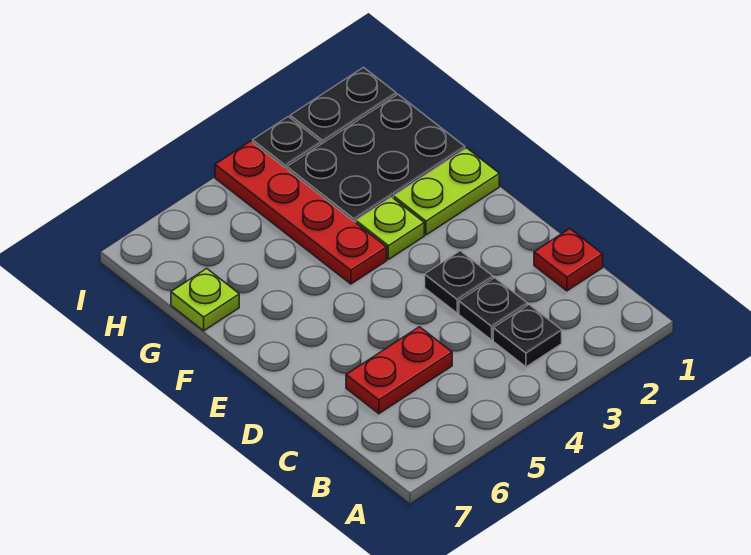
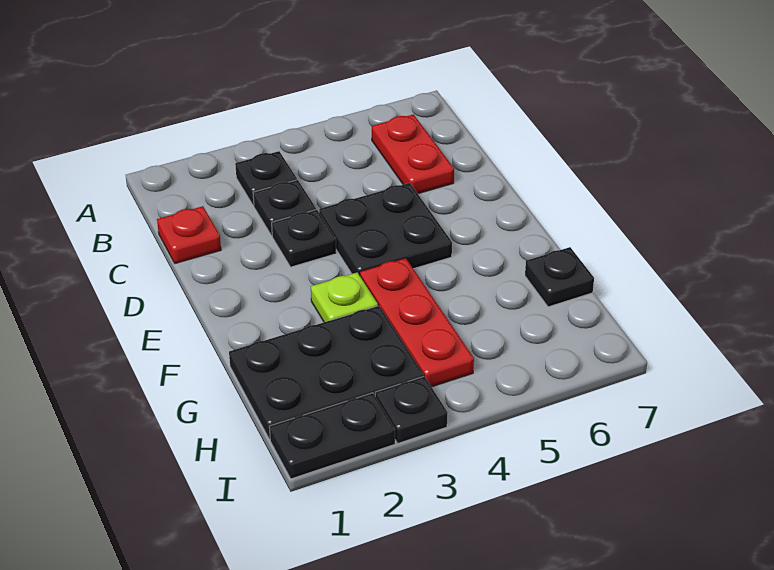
red 1x2 plate [346,327,452,414] -> red 1x2 plate turned to [372,114,454,194]
none -> black 2x2 plate [319,183,452,275]
lime 1x2 plate [393,148,499,235] -> none
red 1x4 plate [215,141,387,284] -> red 1x3 plate [360,258,474,387]
lime 1x1 plate [171,268,239,331] -> black 1x1 plate [525,247,594,307]

